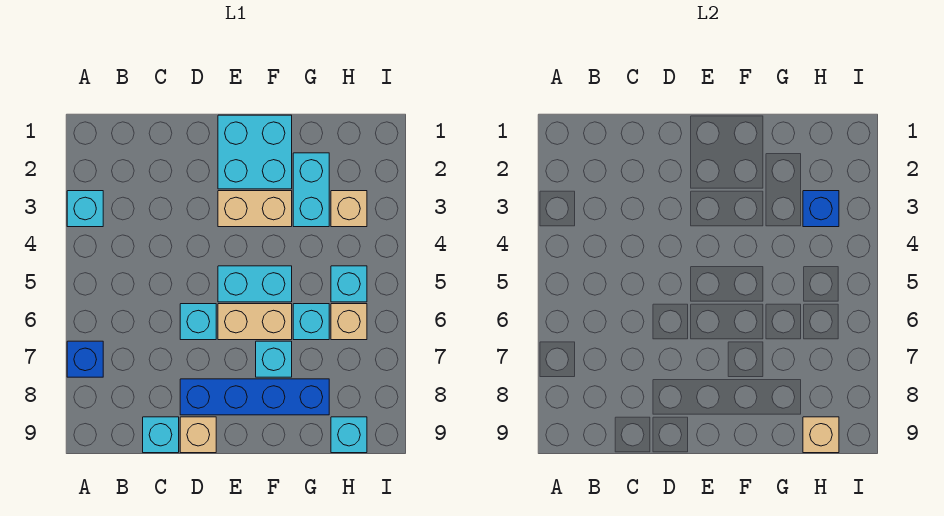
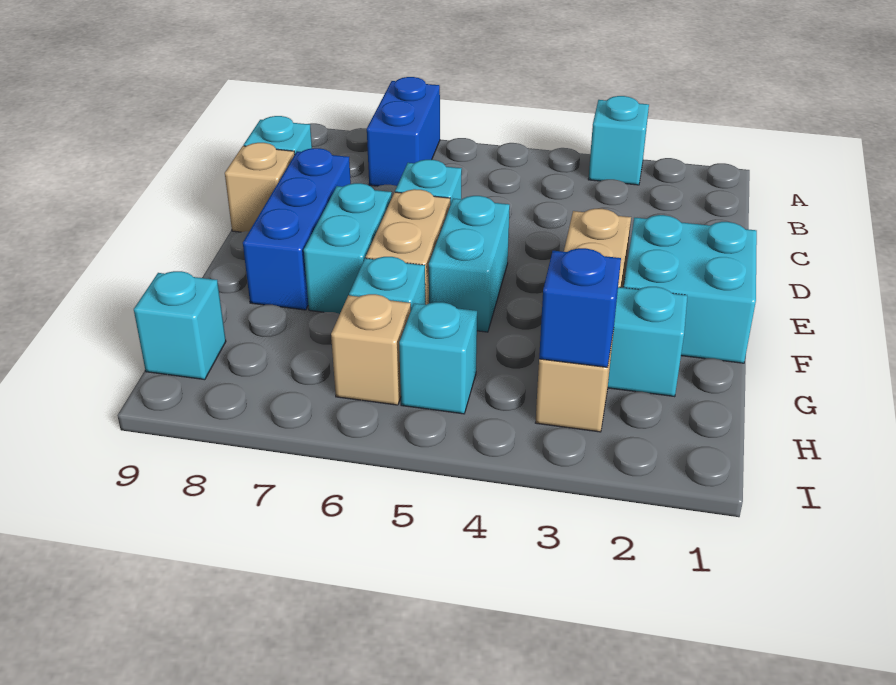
blue 1x1 brick [67,341,103,377] -> blue 1x2 brick [367,77,440,186]
blue 1x4 brick [180,379,329,415] -> blue 1x3 brick [243,148,351,310]
cyan 1x1 brick [256,341,292,377] -> cyan 1x2 brick [304,183,392,314]
tan 1x1 brick [803,417,839,453] -> none

